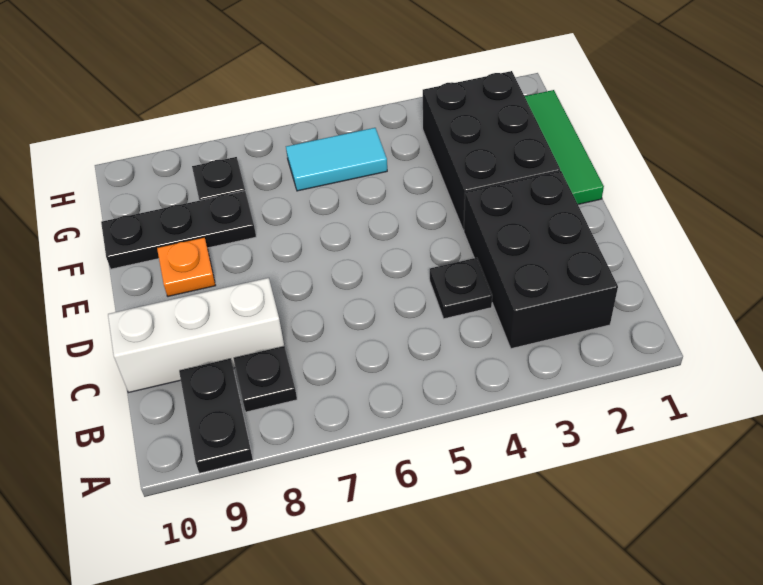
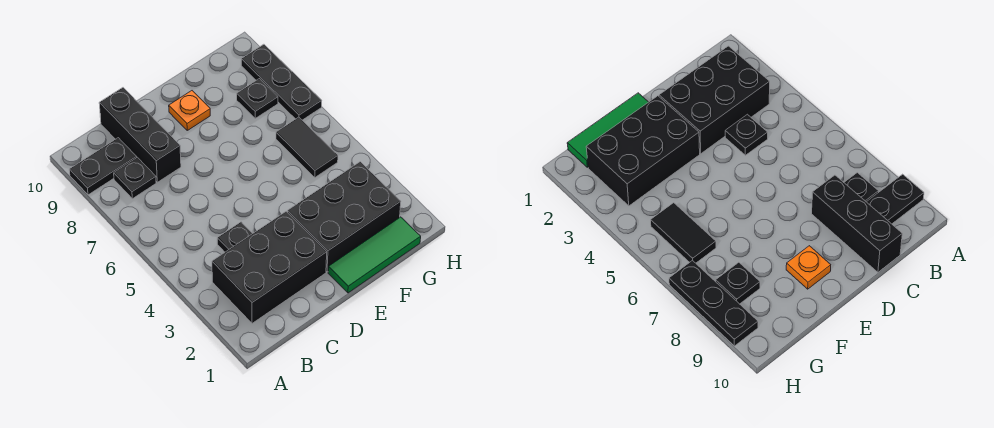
white 1x3 brick [108,278,284,393] -> black 1x3 brick [99,88,181,182]
black 1x3 plate [101,191,256,269] -> black 1x3 plate moved to [241,44,322,120]
cyan 1x2 tile [286,128,387,191] -> black 1x2 tile [276,117,338,177]

